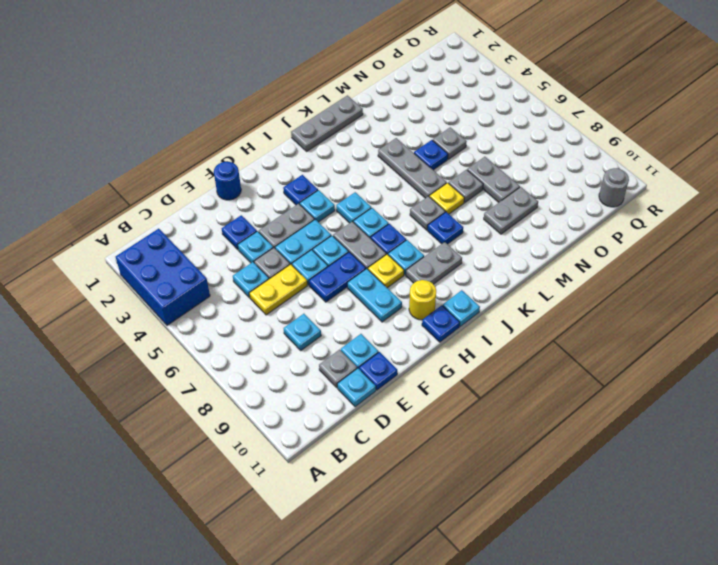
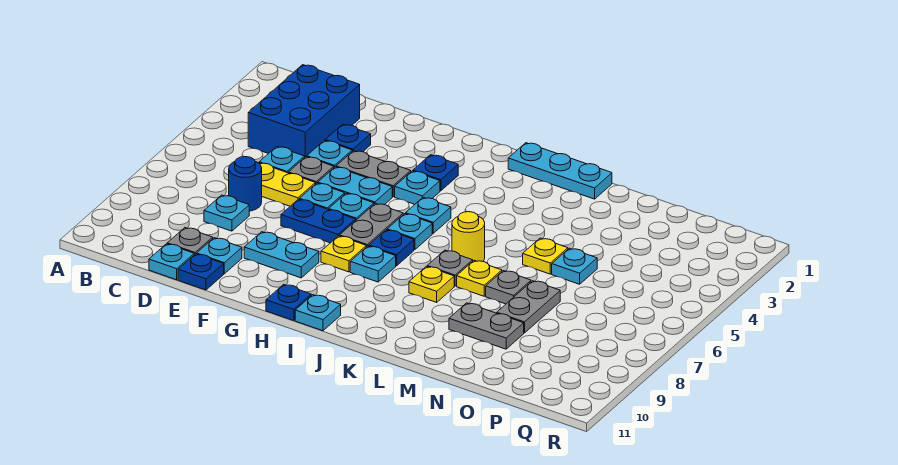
blue 2x3 brick [116,229,210,325] -> blue 2x3 brick moved to [248,65,360,157]
blue 1x1 round brick [214,162,241,200] -> blue 1x1 round brick moved to [229,157,262,211]
cyan 1x2 plate [347,269,402,322] -> cyan 1x2 plate turned to [244,232,319,278]
yellow 1x1 round brick [409,280,436,320] -> yellow 1x1 round brick moved to [452,212,485,261]
grey 1x2 plate [406,242,462,284] -> none
grey 1x3 plate [291,95,363,151] -> cyan 1x3 plate [508,143,612,199]
blue 1x1 plate [427,212,463,244] -> yellow 1x1 plate [409,266,454,302]
grey 1x3 plate [378,138,447,198] -> none
blue 1x1 plate [414,140,448,170] -> yellow 1x1 plate [523,238,568,274]
grey 1x1 plate [433,127,467,159] -> cyan 1x1 plate [552,248,597,284]
grey 1x1 round brick [599,168,629,207] -> none

